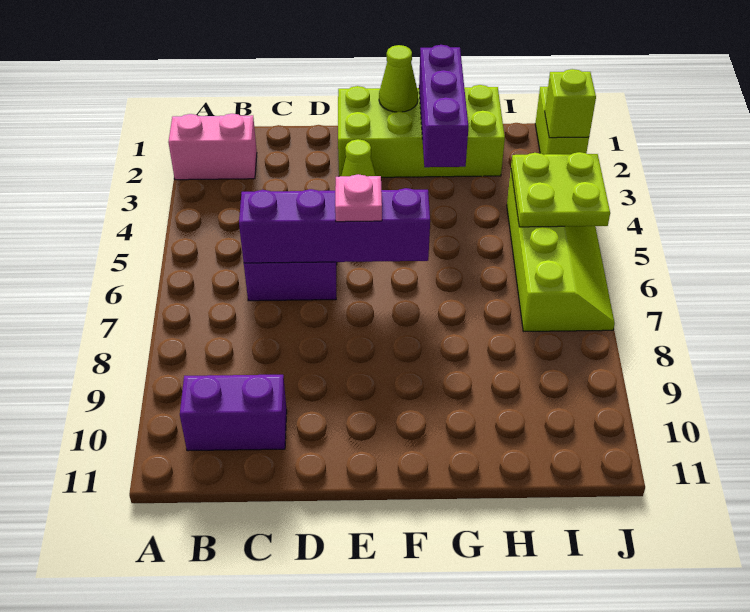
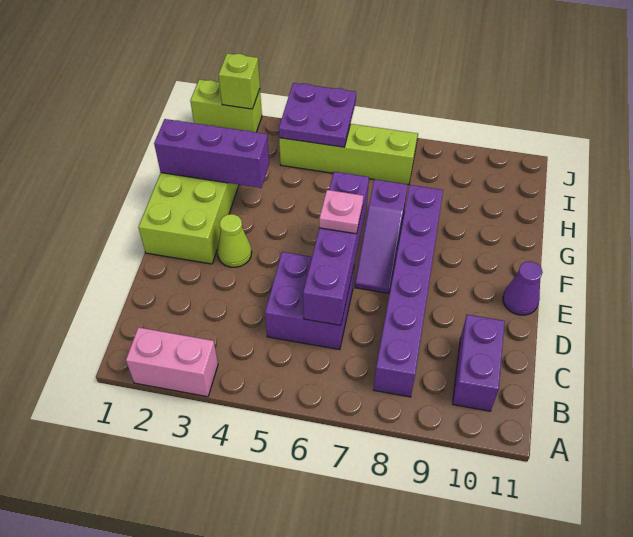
pink 1x2 brick [168,113,257,180] -> pink 1x2 brick turned to [126,327,218,397]
none -> purple 1x6 brick [374,185,443,397]
none -> purple 1x3 slope [355,180,408,293]
none -> purple 1x1 cone [503,261,543,315]
lime 1x1 cone [379,45,418,112] -> none
lime 2x2 plate [511,152,610,227] -> purple 2x2 plate [279,83,356,147]

